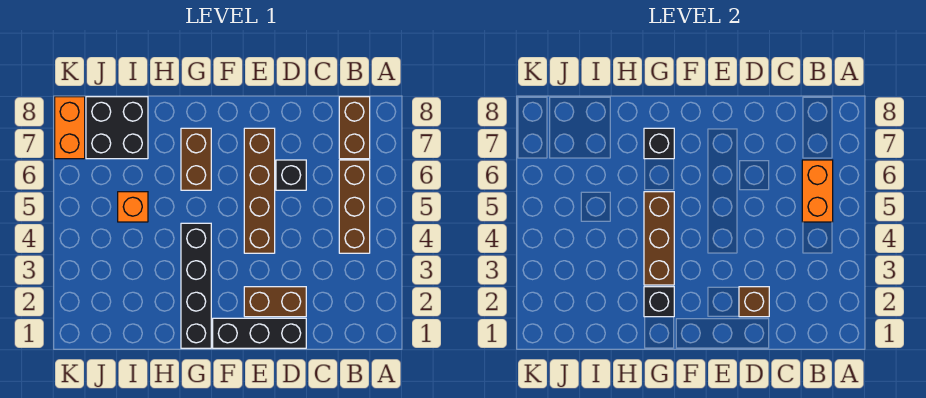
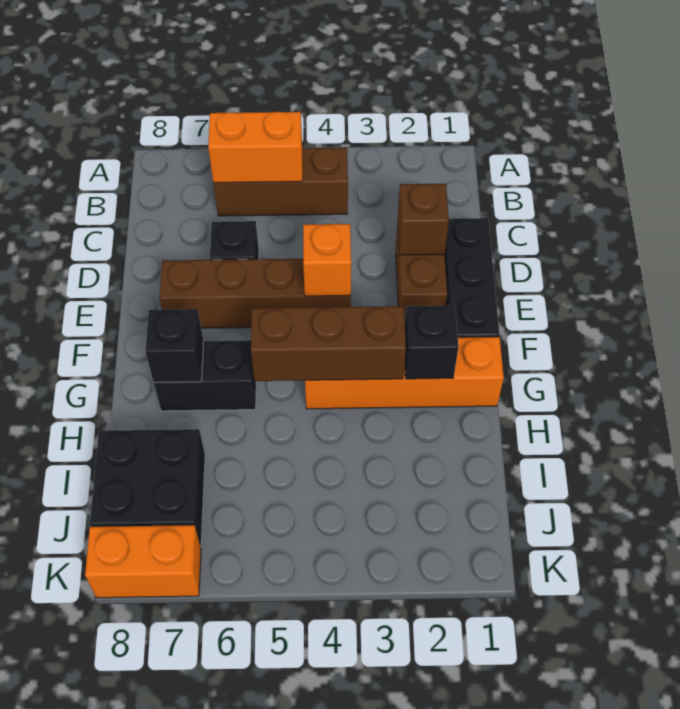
brown 1x2 brick [339,97,370,159] -> none
black 1x4 brick [181,223,211,348] -> orange 1x4 brick [305,337,504,409]
brown 1x2 brick [181,128,211,190] -> black 1x2 brick [154,340,256,411]
orange 1x1 brick [118,192,148,222] -> orange 1x1 brick moved to [303,224,351,296]

